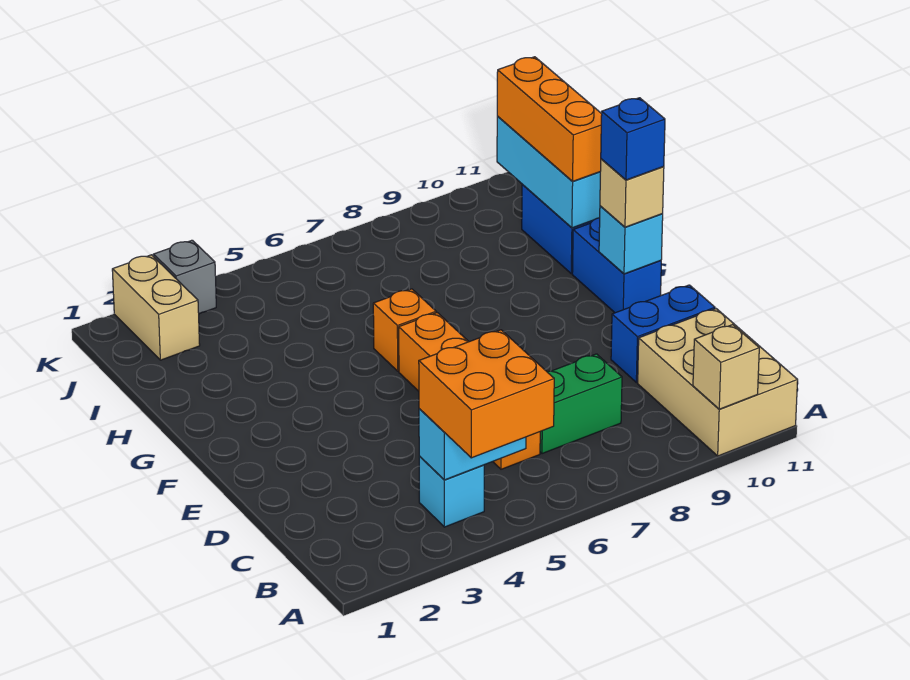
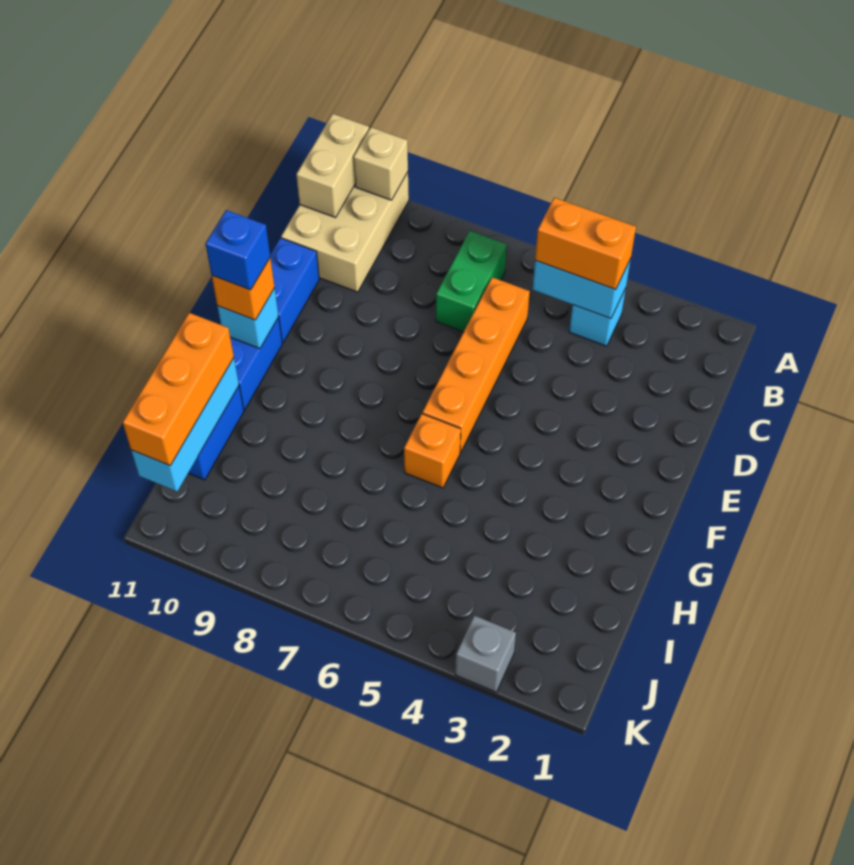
orange 2x2 brick [419,330,554,458] -> orange 1x2 brick [535,198,636,290]
green 1x2 brick [540,354,622,454] -> green 1x2 brick turned to [436,231,507,332]
blue 1x2 brick [611,285,715,383] -> blue 1x2 brick turned to [270,238,319,342]
tan 1x1 brick [600,159,664,227] -> orange 1x1 brick [212,258,275,320]
tan 1x2 brick [112,255,200,360] -> tan 1x2 brick moved to [296,114,369,218]

